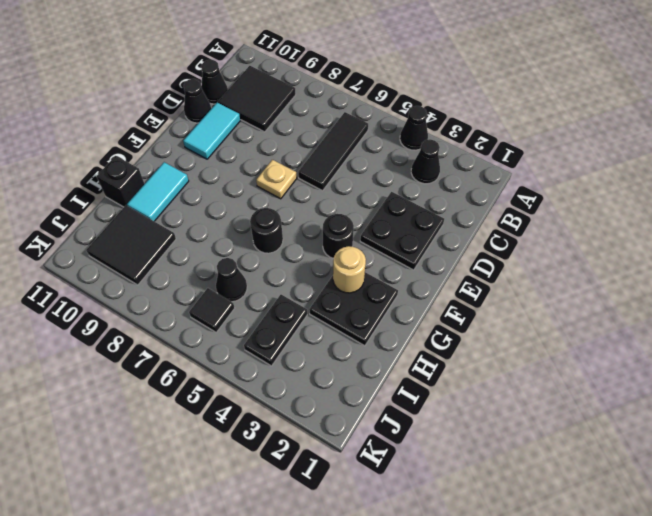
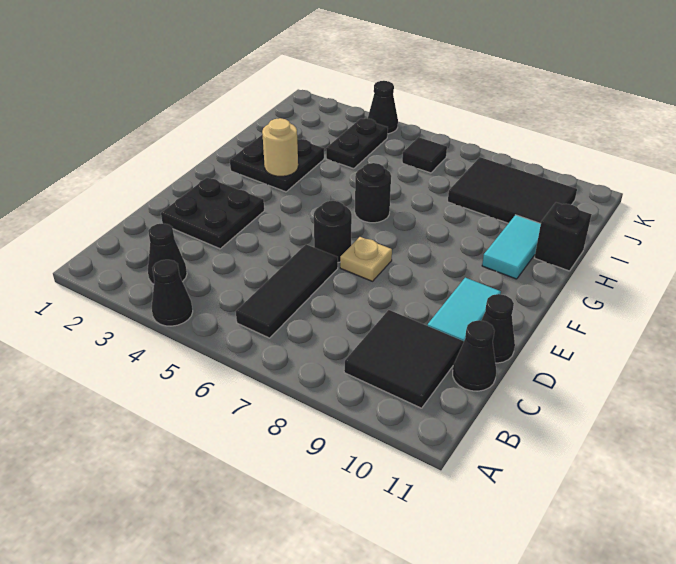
black 1x1 round brick [323,214,354,259] -> black 1x1 round brick moved to [314,201,352,262]
black 1x1 cone [216,258,247,302] -> black 1x1 cone moved to [368,81,398,134]
black 2x2 tile [86,205,176,285] -> black 2x3 tile [448,157,577,223]

